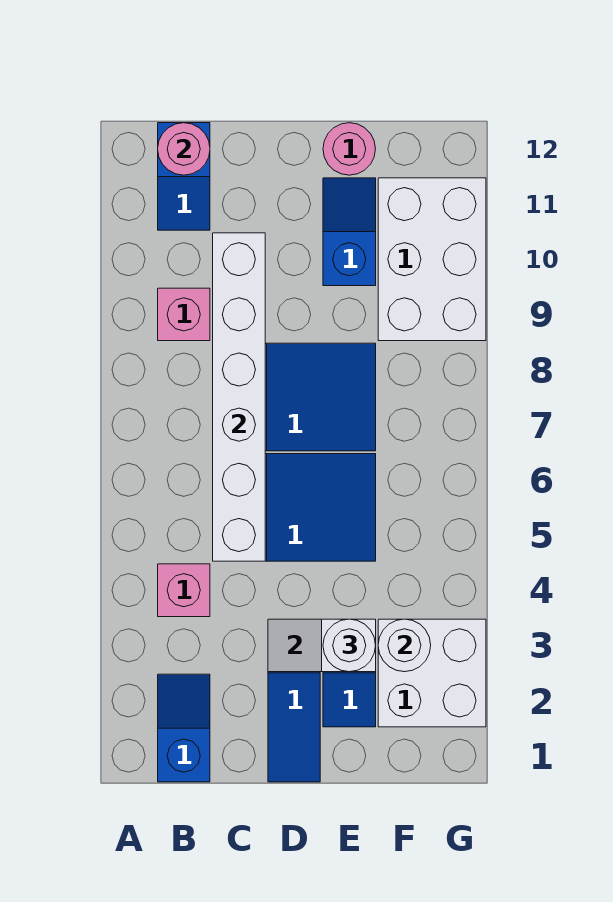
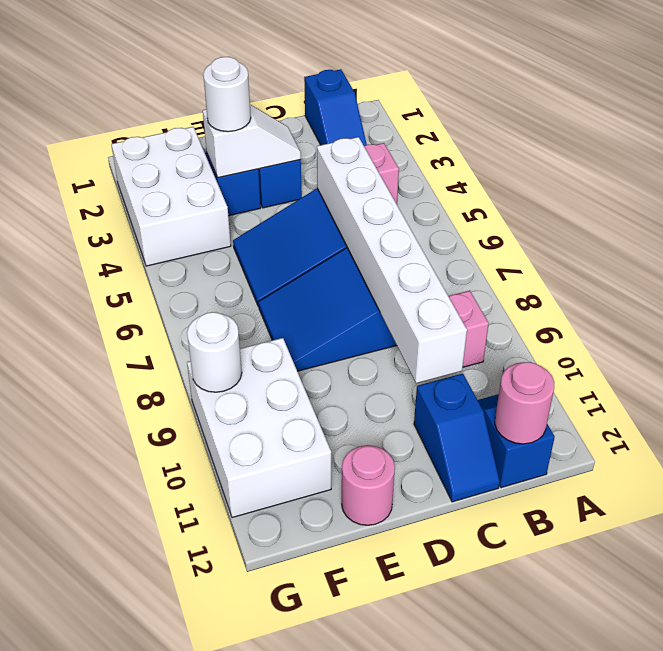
blue 1x2 slope [323,178,376,286] -> blue 1x2 slope moved to [414,374,500,502]
white 2x2 brick [378,619,486,727] -> white 2x3 brick [111,127,231,266]
white 1x1 round brick [378,619,431,672] -> white 1x1 round brick moved to [187,312,242,392]

